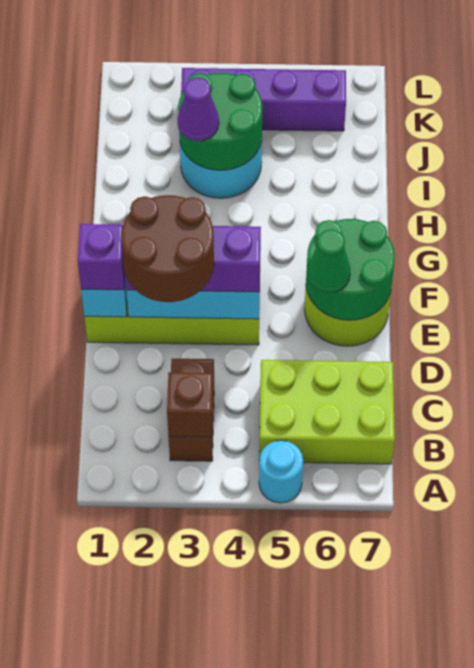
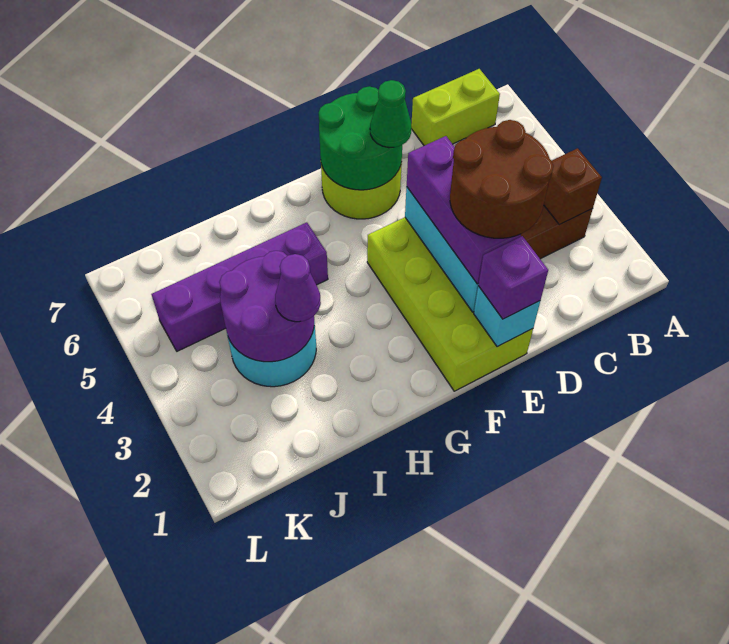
cyan 1x1 round brick [259,440,303,503] -> none
lime 2x3 brick [259,360,395,464] -> lime 1x2 brick [411,69,500,146]
green 2x2 round brick [178,73,262,170] -> purple 2x2 round brick [219,251,314,362]
purple 1x4 brick [181,68,346,131] -> purple 1x4 brick turned to [151,222,328,351]

